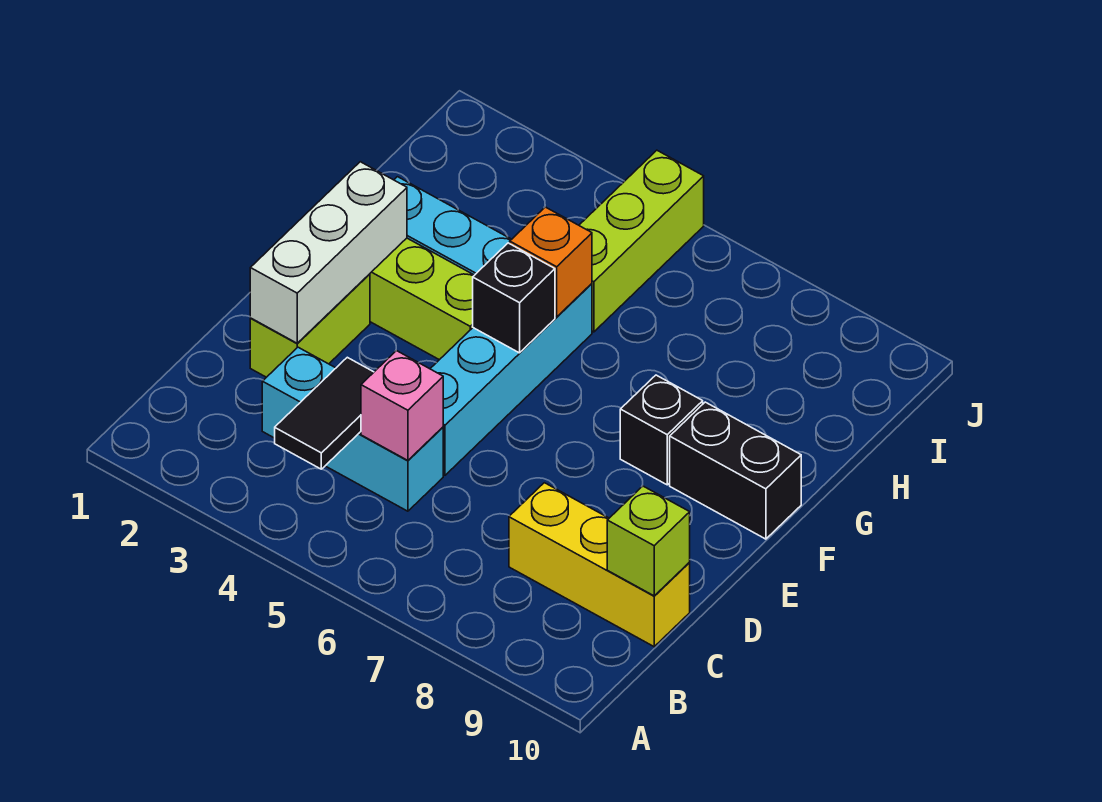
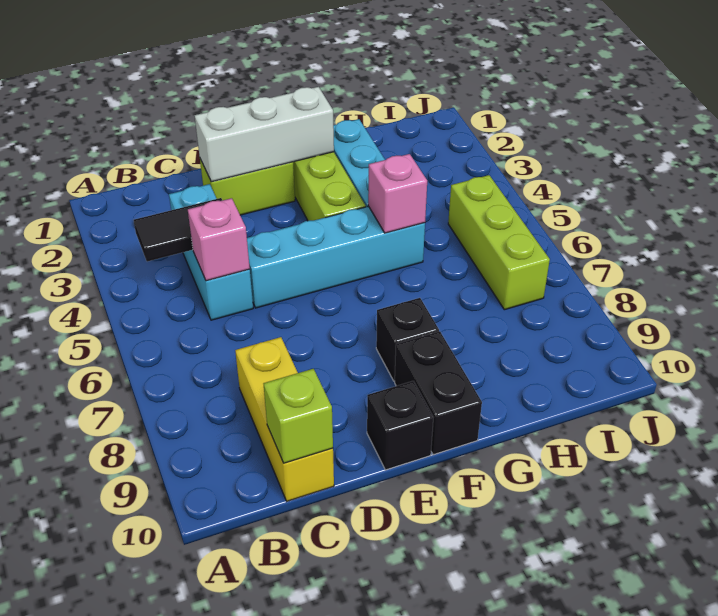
black 1x1 brick [473,243,555,353] -> black 1x1 brick moved to [367,381,433,470]
orange 1x1 brick [510,207,592,317] -> pink 1x1 brick [368,154,427,233]
lime 1x3 brick [579,150,704,332] -> lime 1x3 brick turned to [448,175,550,310]

